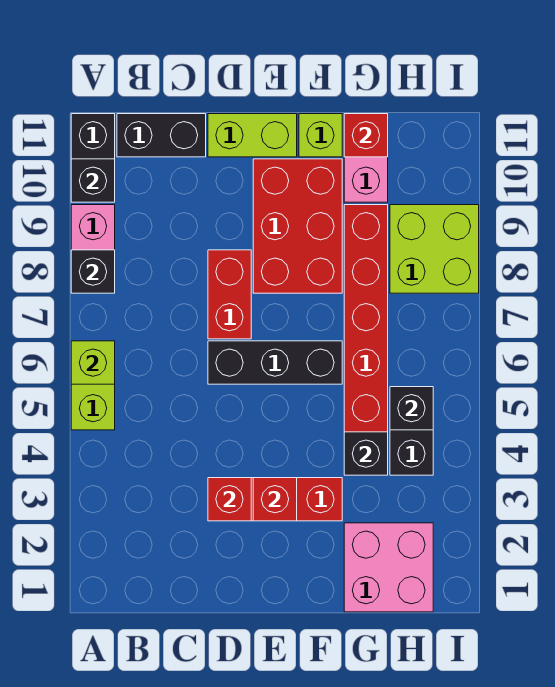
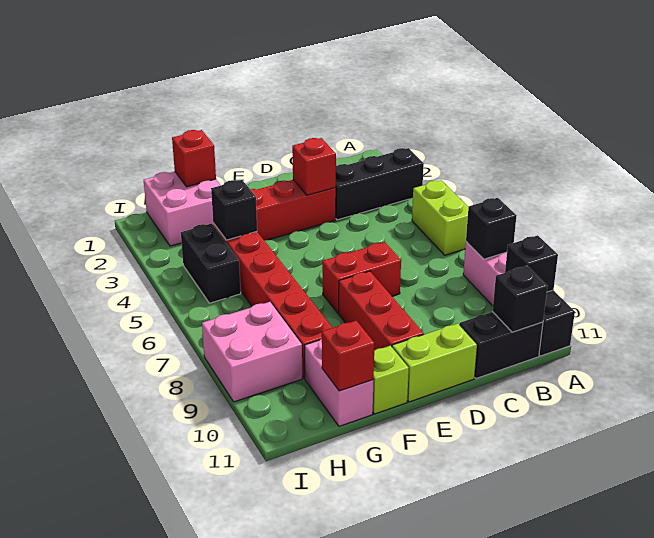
lime 1x1 brick [71,341,115,384] -> none
black 1x3 brick [208,341,342,384] -> black 1x3 brick moved to [335,148,424,220]
red 1x2 brick [208,250,251,339] -> red 1x2 brick turned to [322,242,401,313]
red 1x1 brick [253,478,297,521] -> red 1x1 brick moved to [172,130,216,187]
red 2x3 brick [253,159,342,293] -> red 1x3 brick [339,271,424,351]
black 1x1 brick [390,387,433,430] -> black 1x1 brick moved to [492,266,547,332]
lime 2x2 brick [390,205,479,293] -> pink 2x2 brick [202,302,302,402]

